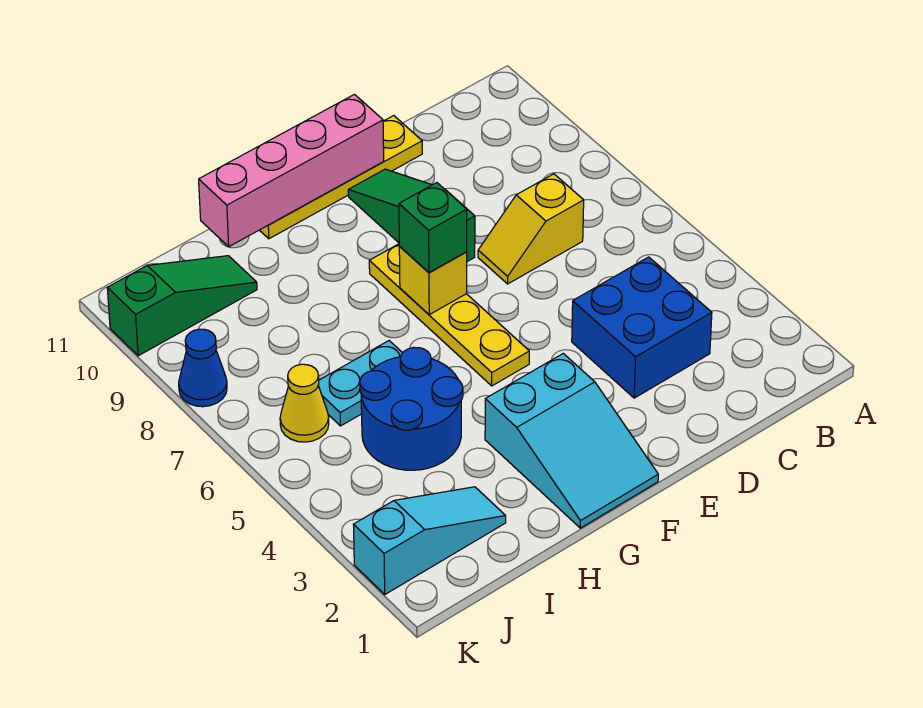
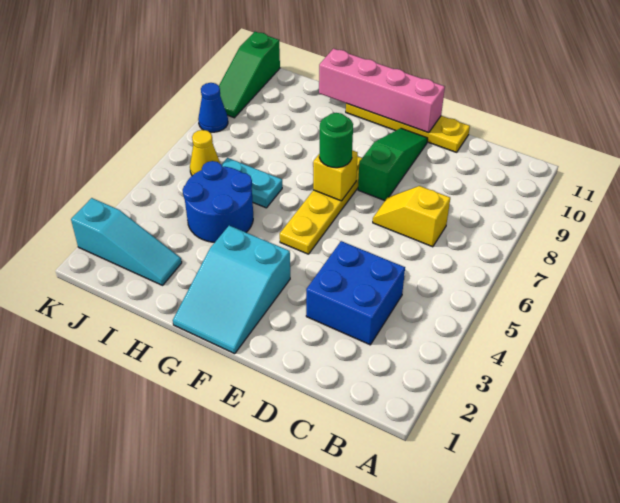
green 1x1 brick [399,183,467,273] -> green 1x1 round brick [319,113,353,168]
green 1x3 slope [107,256,257,356] -> green 1x3 slope turned to [219,32,280,118]

